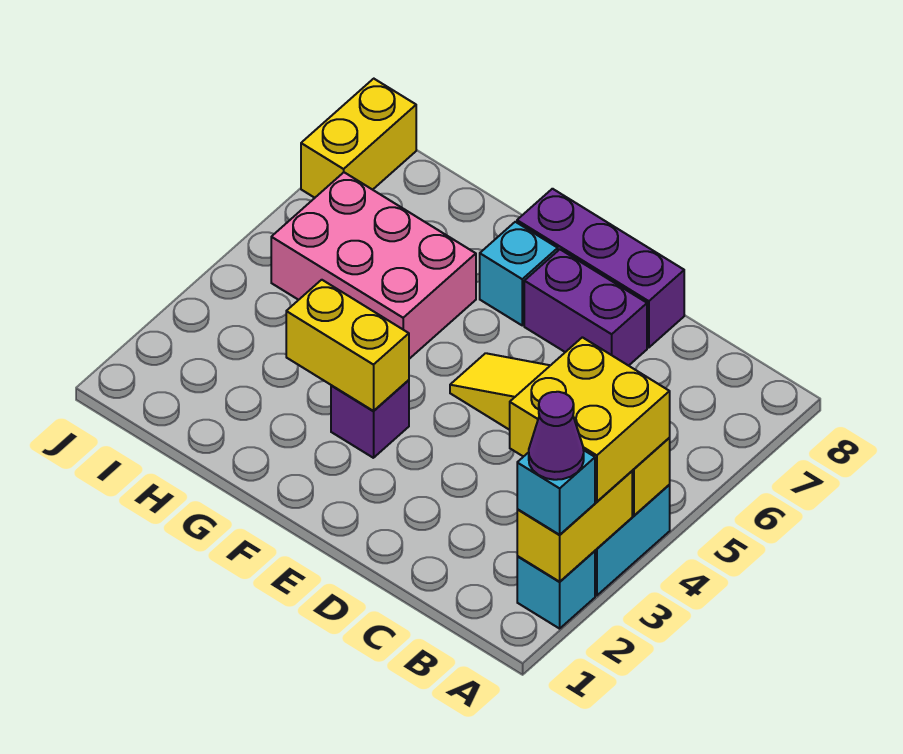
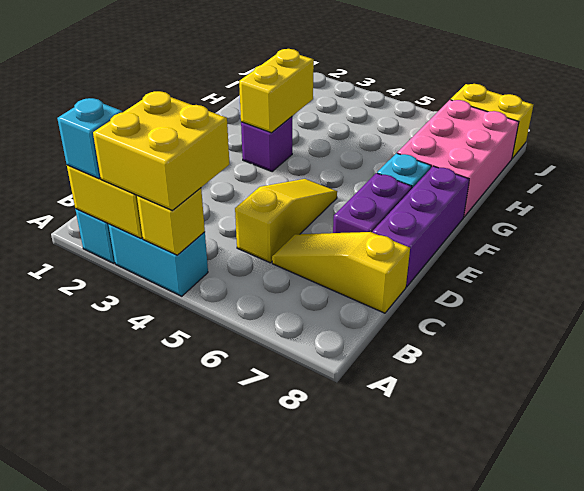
purple 1x1 cone [529,392,584,480] -> none
none -> yellow 1x3 slope [272,232,410,313]
pink 2x3 brick [271,172,476,359] -> pink 2x3 brick moved to [397,100,519,217]

